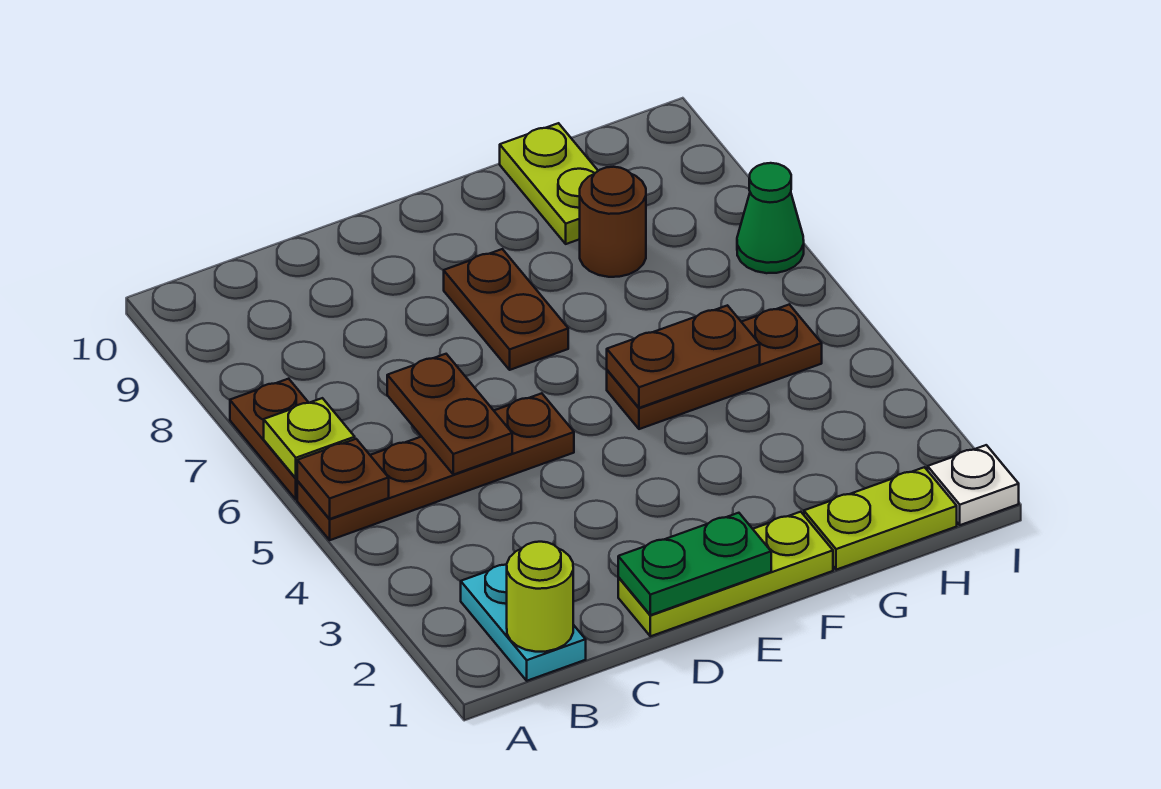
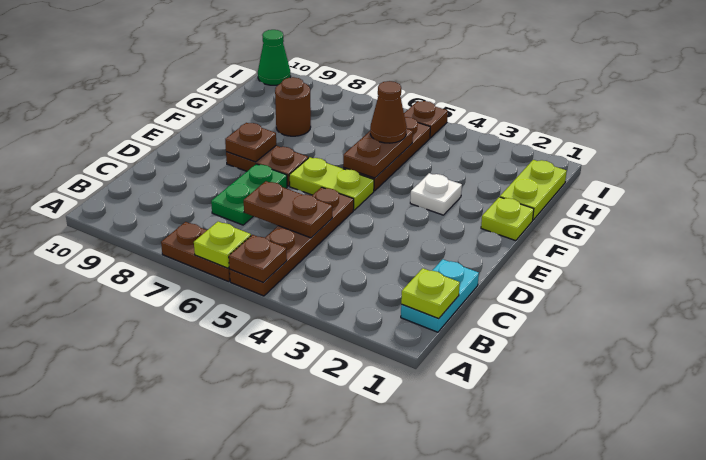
cyan 1x2 plate [461,565,586,681] -> cyan 1x2 plate turned to [401,259,479,332]
lime 1x1 round brick [507,542,573,652] -> lime 1x1 plate [401,268,460,319]
lime 1x3 plate [618,512,833,636] -> lime 1x1 plate [481,197,534,241]
green 1x2 plate [618,513,771,615] -> green 1x2 plate moved to [211,164,287,225]
none -> brown 1x1 plate [225,123,276,162]
none -> brown 1x1 cone [370,81,407,143]
lime 1x2 plate [500,123,598,244] -> lime 1x2 plate moved to [289,157,374,210]
white 1x1 plate [928,445,1019,525] -> white 1x1 plate moved to [410,173,462,215]
none -> brown 1x1 plate [404,101,448,138]
green 1x1 cone [737,163,804,273] -> green 1x1 cone moved to [258,30,291,85]

